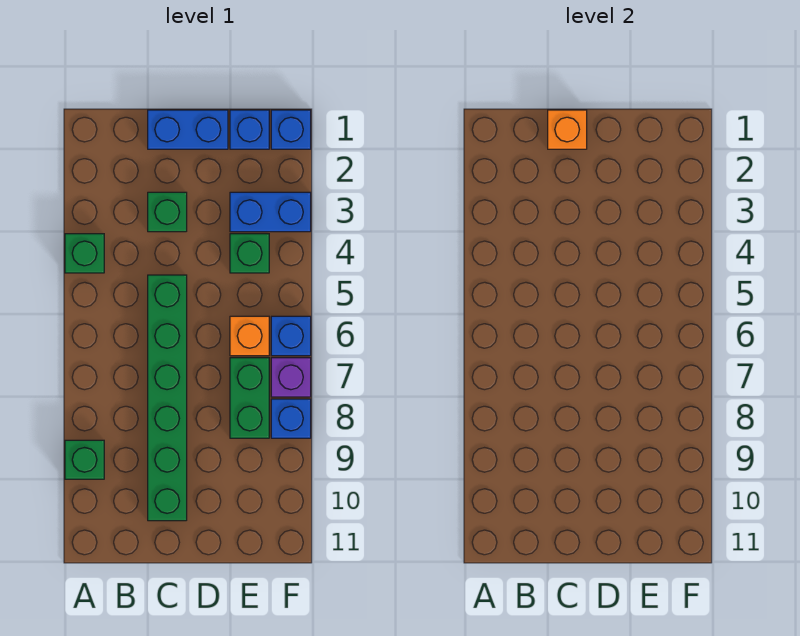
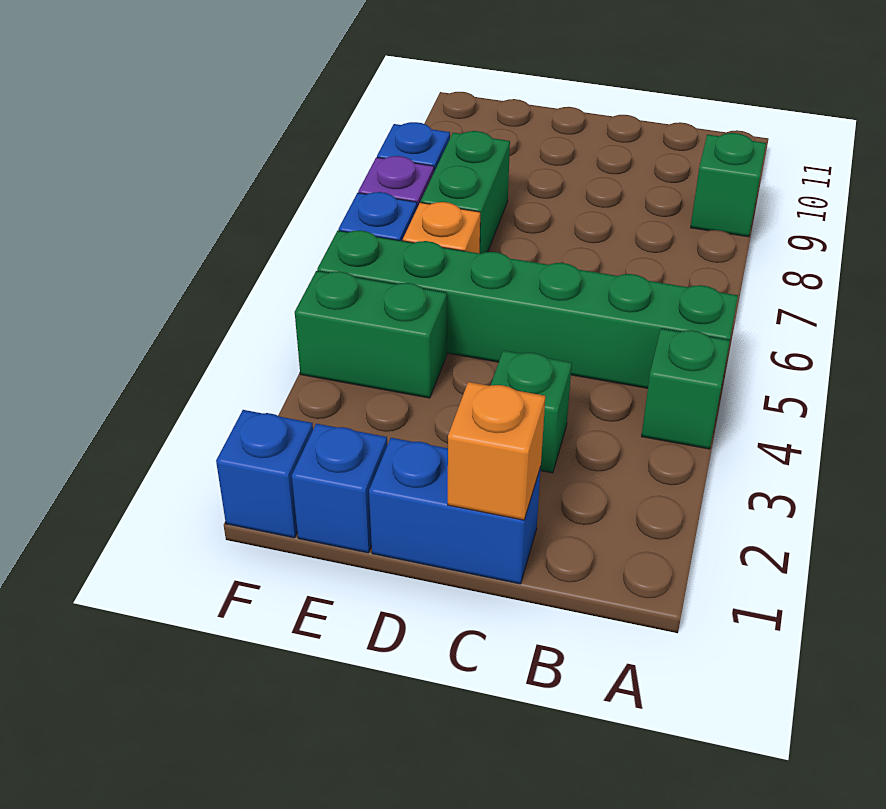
green 1x6 brick [148,275,187,521] -> green 1x6 brick turned to [317,230,738,388]
blue 1x2 brick [230,192,311,232] -> none
green 1x1 brick [230,234,269,273] -> green 1x2 brick [295,271,447,398]

